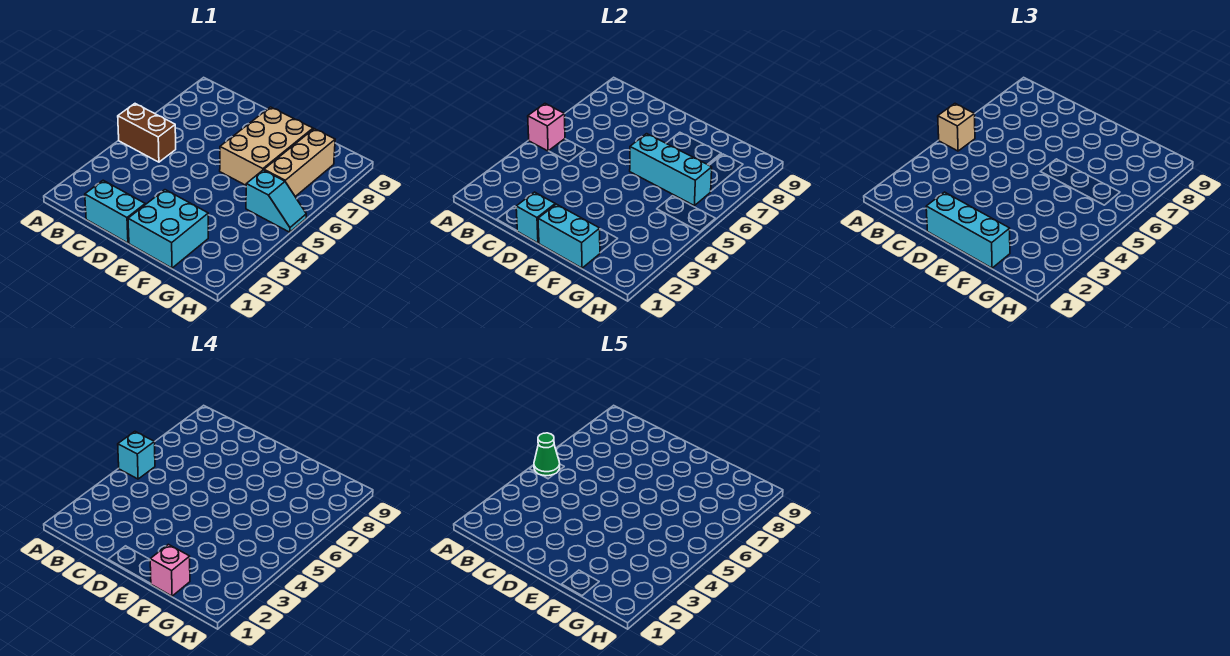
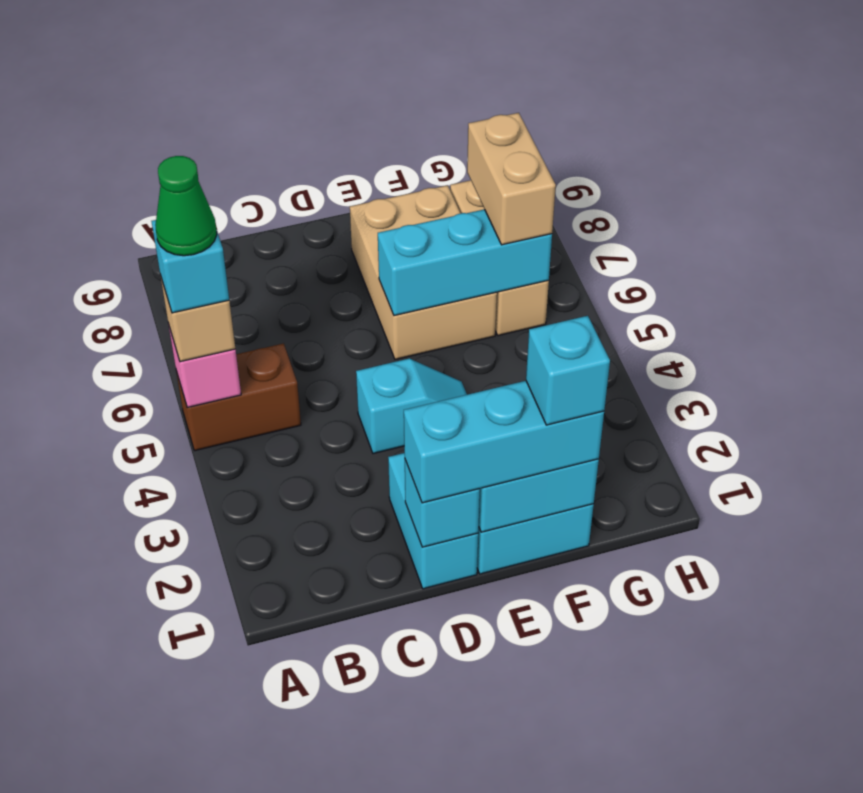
cyan 1x2 brick [85,180,145,243] -> cyan 1x2 brick turned to [388,453,478,589]
pink 1x1 brick [150,544,190,596] -> cyan 1x1 brick [526,316,610,425]
cyan 1x2 slope [246,170,306,232] -> cyan 1x2 slope moved to [356,359,467,454]
none -> tan 1x2 brick [467,113,556,245]

